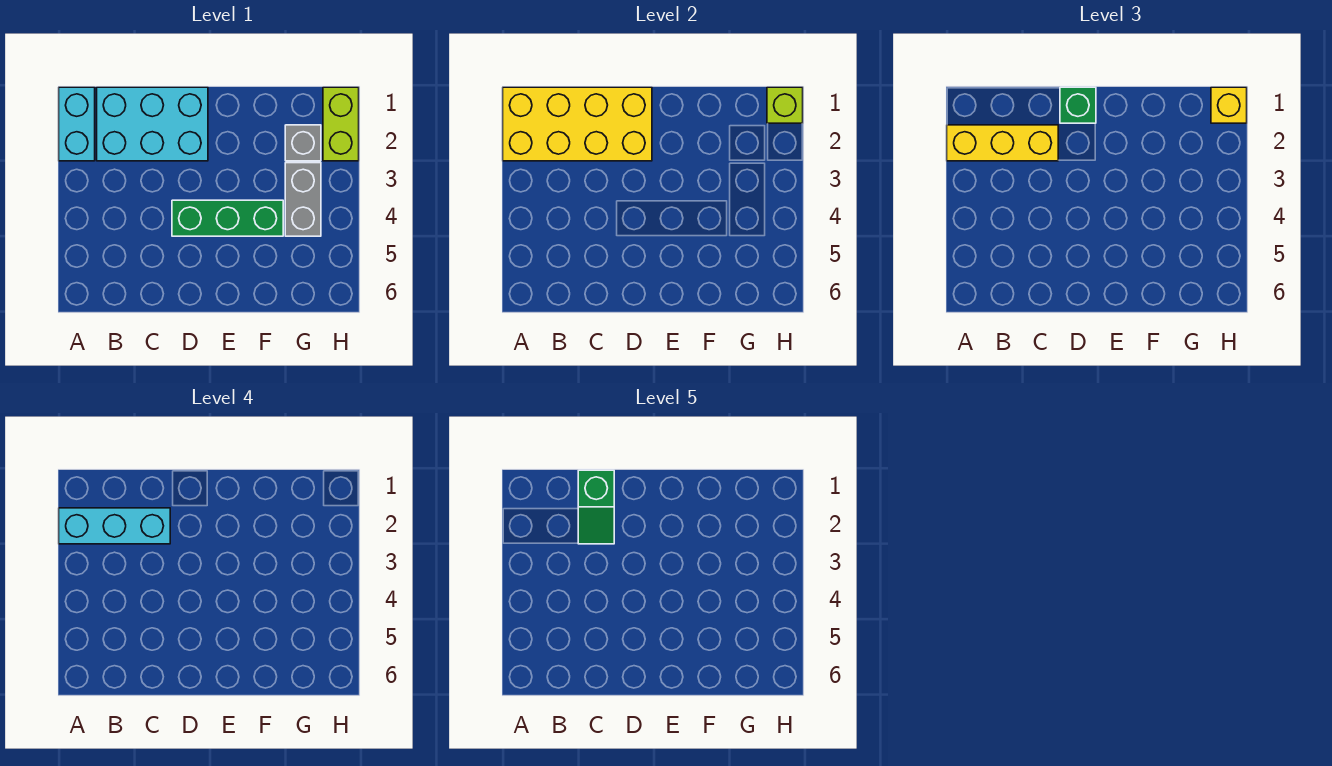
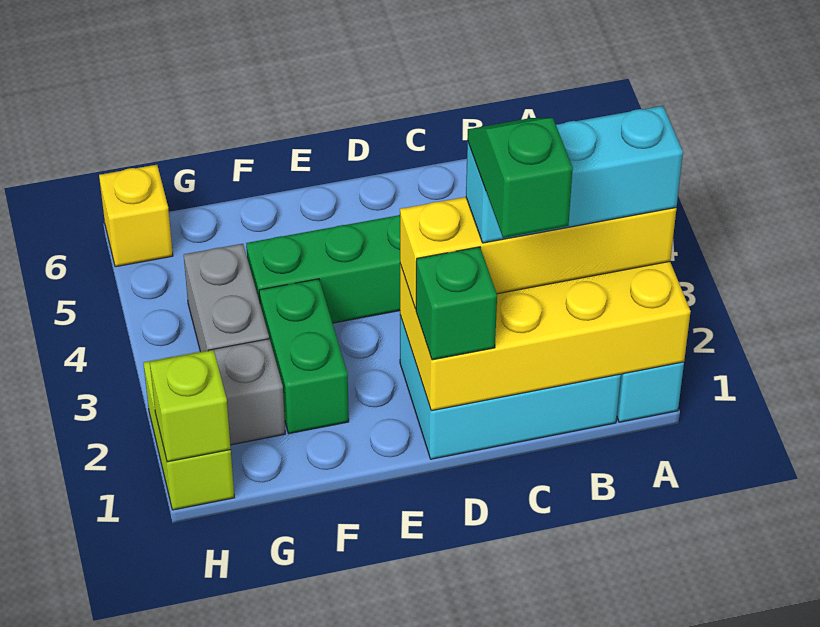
yellow 1x3 brick [947,125,1058,161] -> yellow 1x4 brick [400,197,676,309]
none -> green 1x2 brick [259,279,349,434]
yellow 1x1 brick [1211,87,1247,123] -> yellow 1x1 brick moved to [99,165,173,267]

